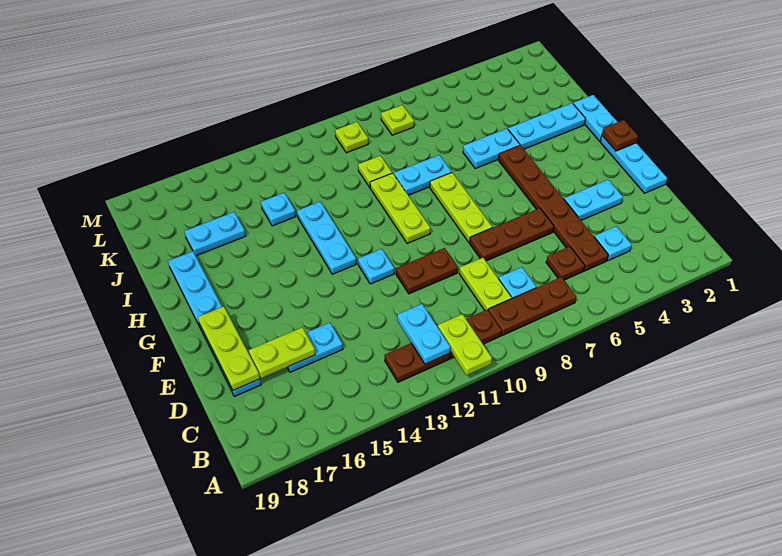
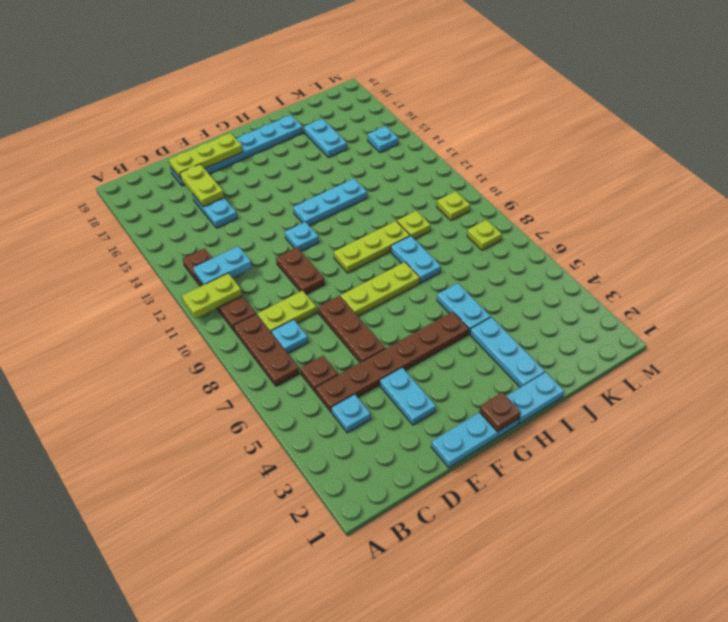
cyan 1x1 plate [261,193,296,226] -> cyan 1x1 plate moved to [368,126,398,153]

